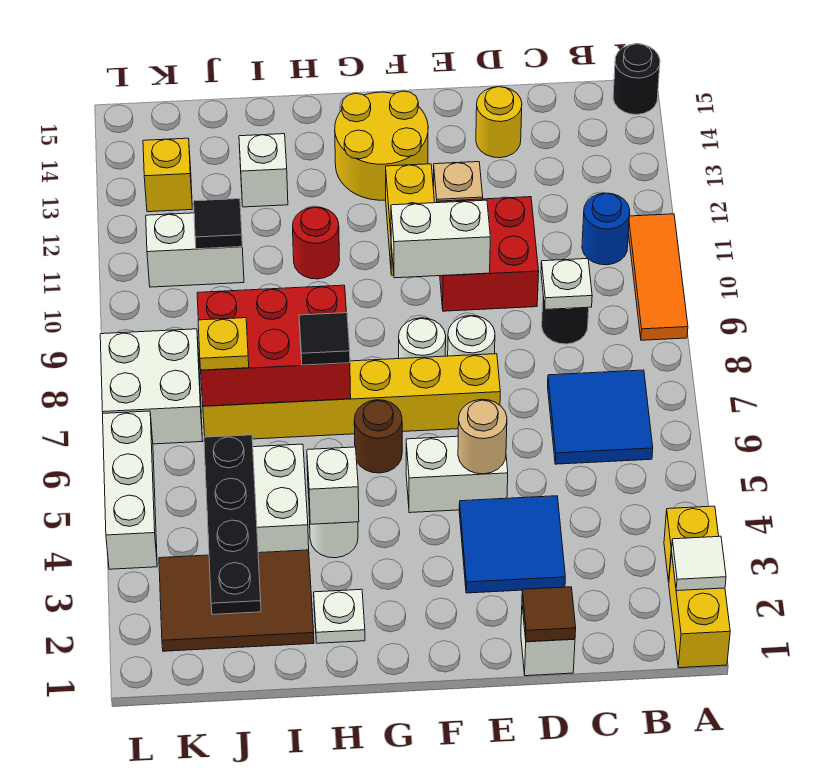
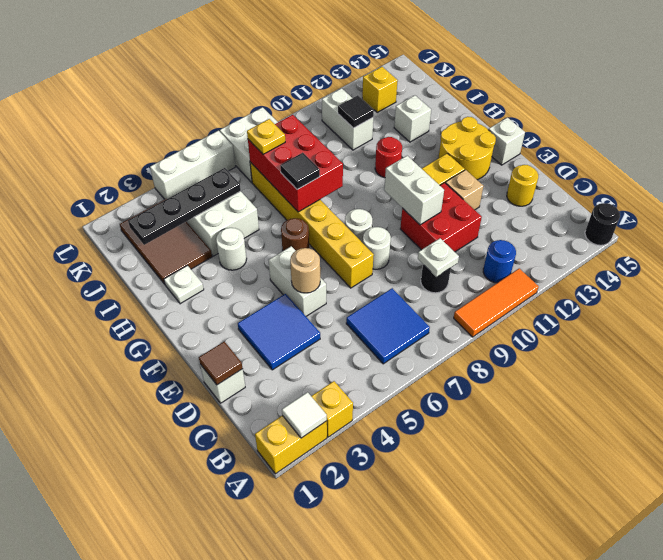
white 1x1 brick [307,447,359,524] -> white 1x1 brick moved to [489,118,525,165]

